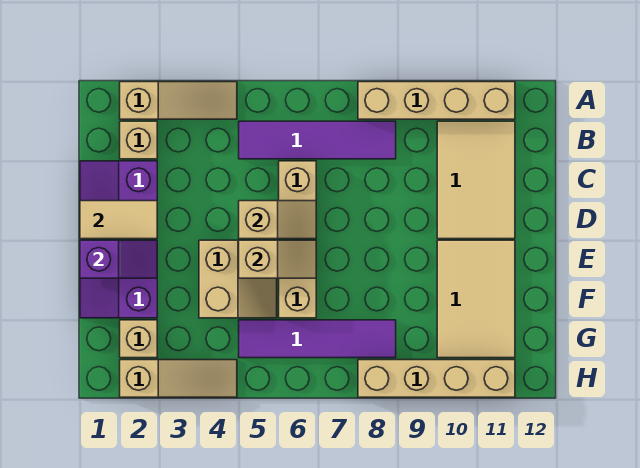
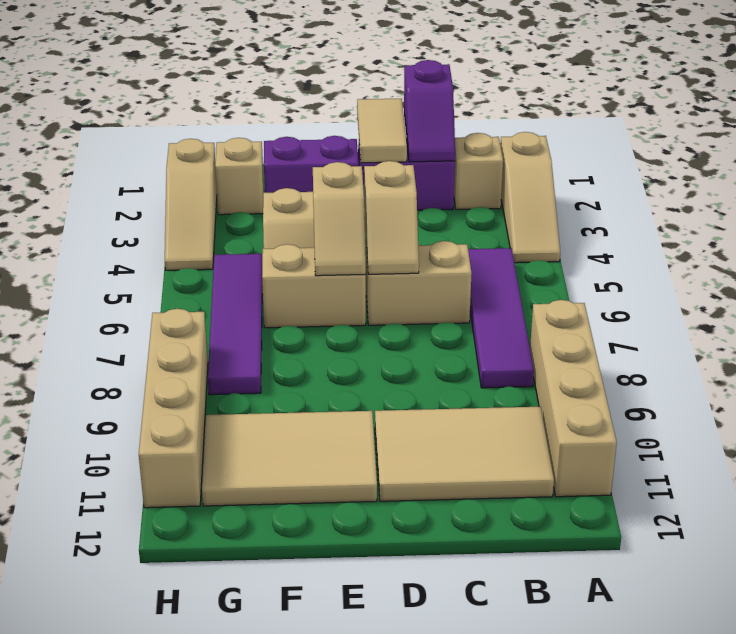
purple 1x2 slope [80,240,157,278] -> purple 1x2 slope moved to [404,60,455,162]

